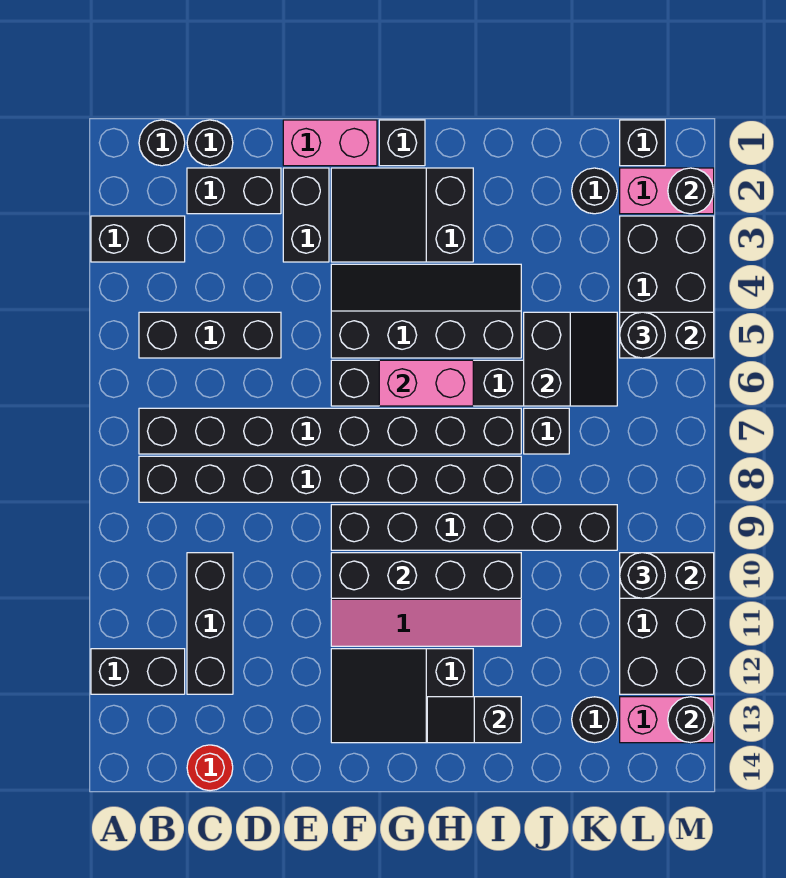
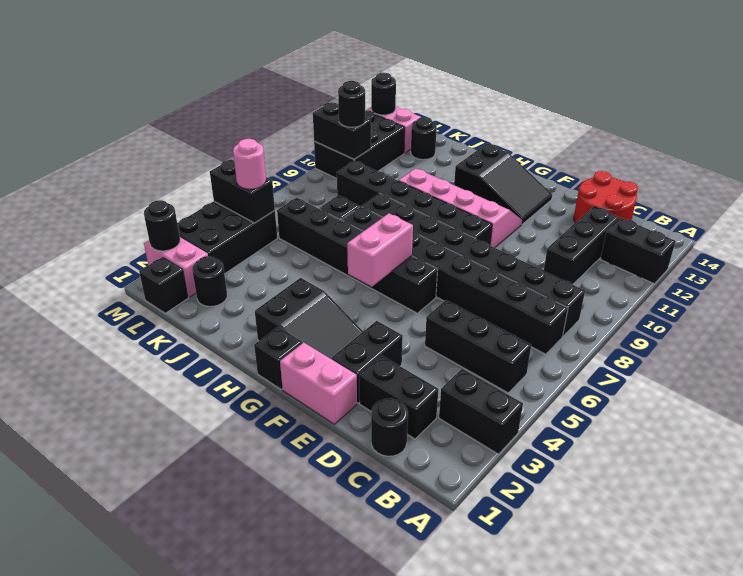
black 1x1 round brick [139,120,185,166] -> none
red 1x1 round brick [187,745,233,791] -> red 2x2 round brick [574,171,638,223]
black 2x4 slope [331,264,521,358] -> none
black 1x4 brick [331,553,521,598] -> none
pink 1x2 brick [379,360,473,406] -> pink 1x2 brick turned to [347,213,413,287]
black 1x2 slope [427,697,521,743] -> none
black 2x2 slope [524,312,617,406] -> none
black 1x1 round brick [620,312,665,358] -> pink 1x1 round brick [233,139,266,189]

